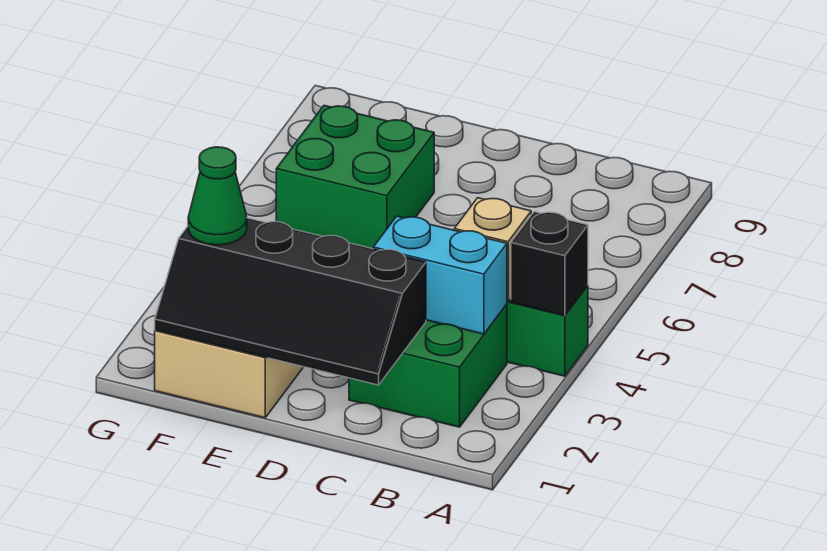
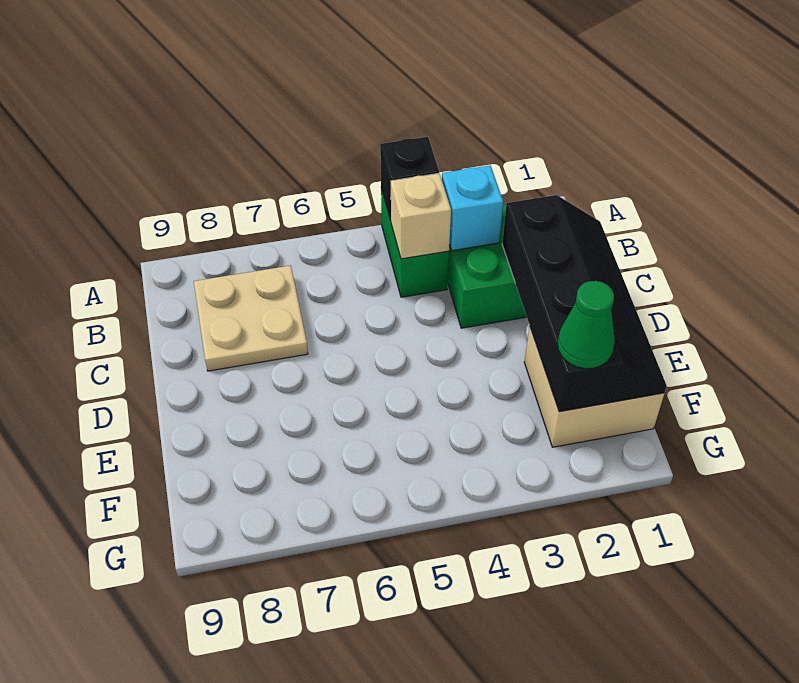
cyan 1x2 brick [373,216,507,334] -> cyan 1x1 brick [442,165,503,251]
none -> tan 2x2 plate [194,265,308,371]
green 2x2 brick [276,105,434,249] -> none

